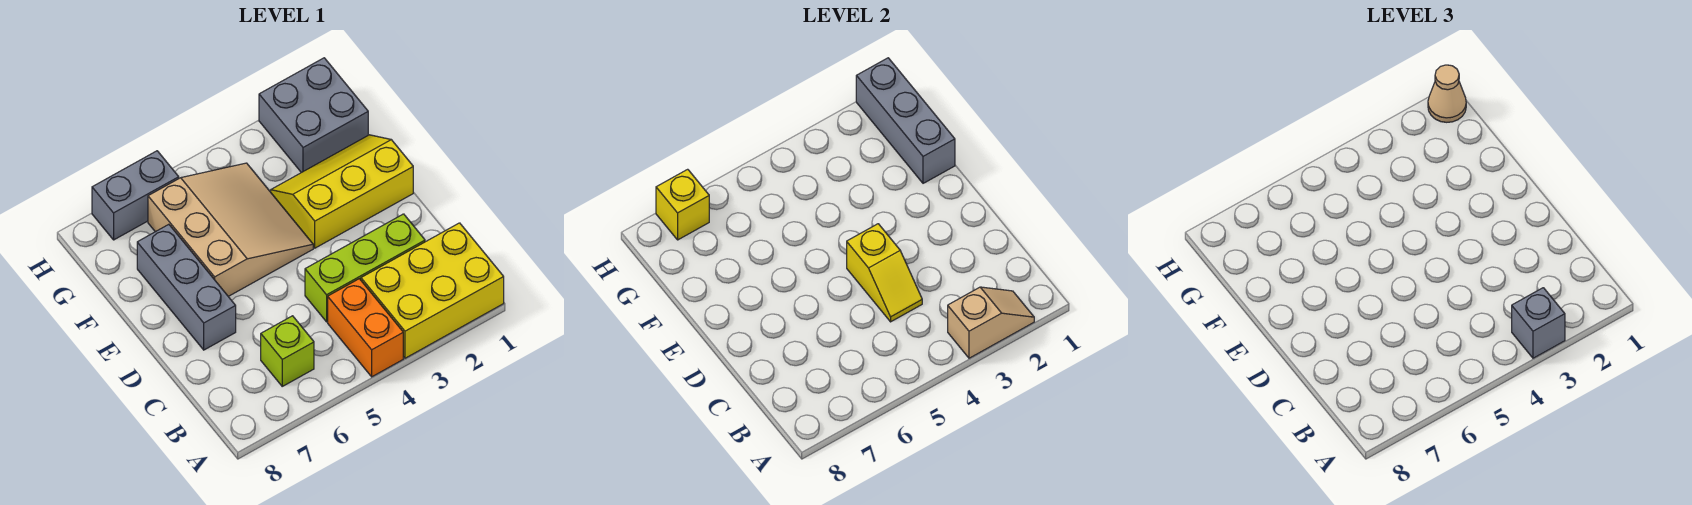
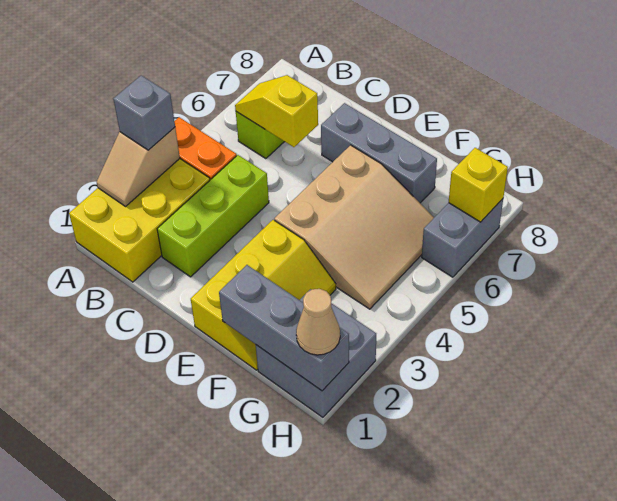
yellow 1x2 slope [847,224,922,322] -> yellow 1x2 slope moved to [235,75,318,147]
tan 3x3 slope [148,163,313,296] -> tan 3x3 slope turned to [274,145,434,309]

